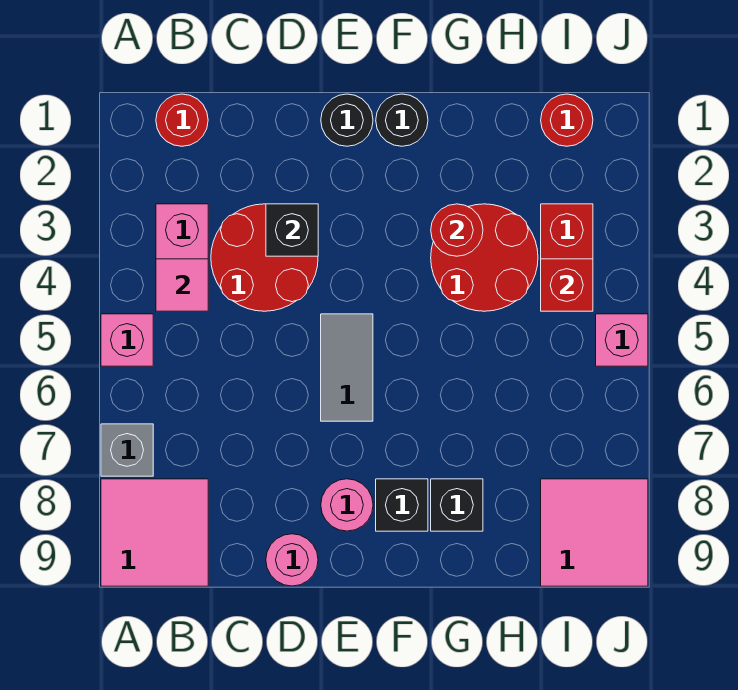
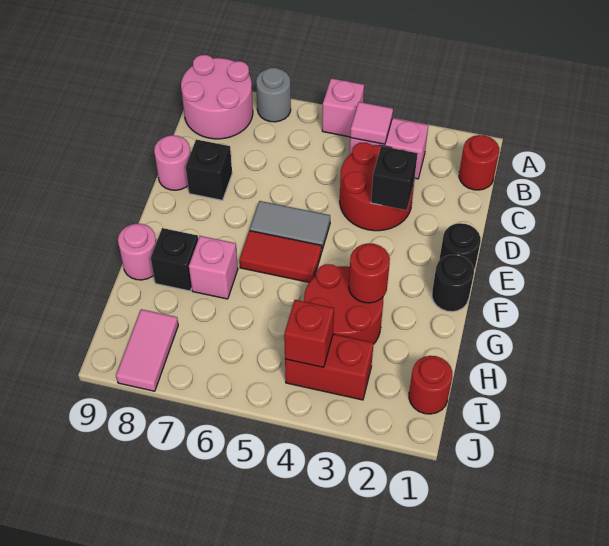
grey 1x1 brick [101,424,153,476] -> grey 1x1 round brick [256,68,291,122]
pink 2x2 tile [101,479,208,586] -> pink 2x2 round brick [181,55,253,139]
pink 1x1 round brick [321,479,373,531] -> pink 1x1 round brick moved to [118,224,156,280]
none -> red 1x2 tile [240,231,322,282]
black 1x1 brick [376,479,428,531] -> black 1x1 brick moved to [186,139,232,200]
pink 2x2 tile [541,479,648,586] -> pink 1x2 tile [116,309,178,391]
pink 1x1 brick [596,314,648,366] -> pink 1x1 brick moved to [189,236,238,299]

